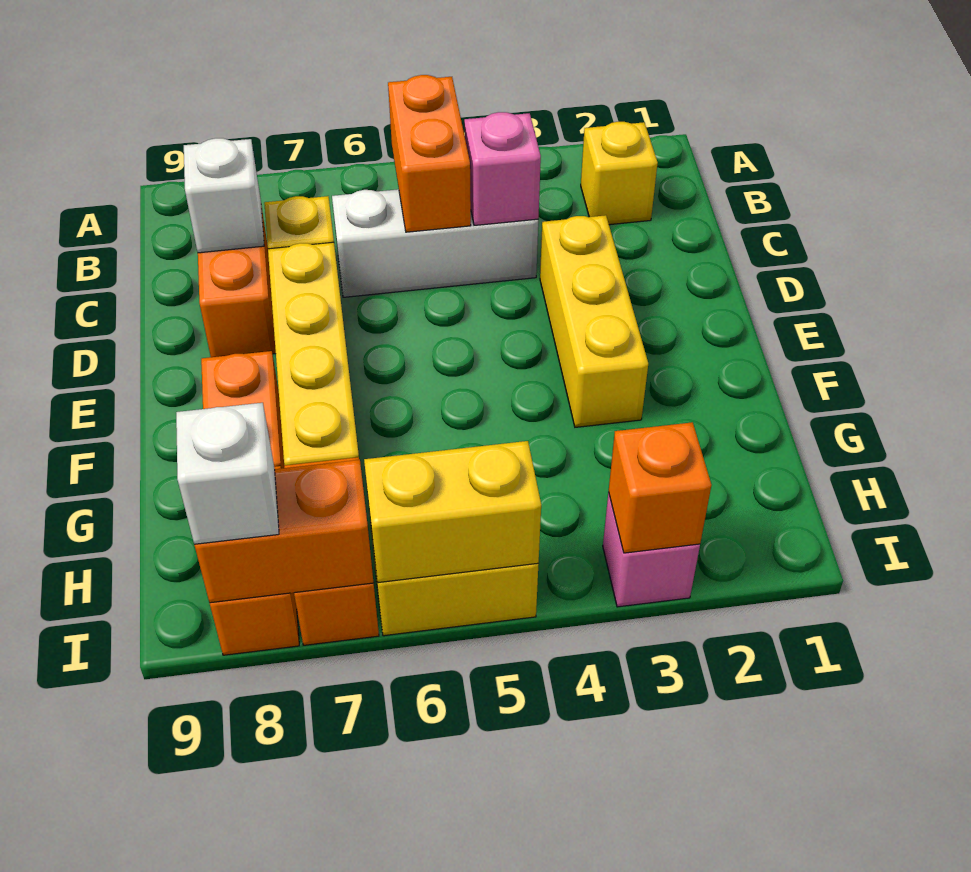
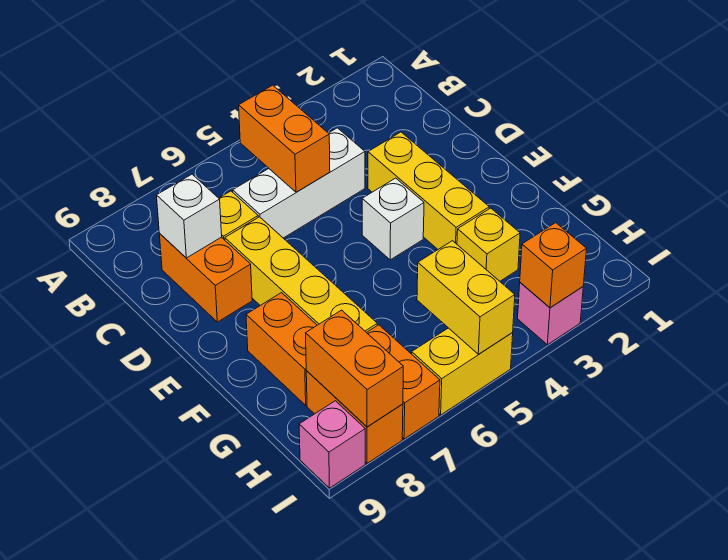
yellow 1x1 brick [581,122,658,225] -> yellow 1x1 brick moved to [457,208,520,281]
pink 1x1 brick [464,112,541,225] -> pink 1x1 brick moved to [299,401,365,488]
yellow 1x2 brick [364,441,541,583] -> yellow 1x2 brick turned to [417,241,515,354]
orange 1x2 brick [194,460,374,603] -> orange 1x2 brick turned to [306,310,403,427]
white 1x1 brick [176,403,279,544] -> white 1x1 brick moved to [362,178,424,260]

